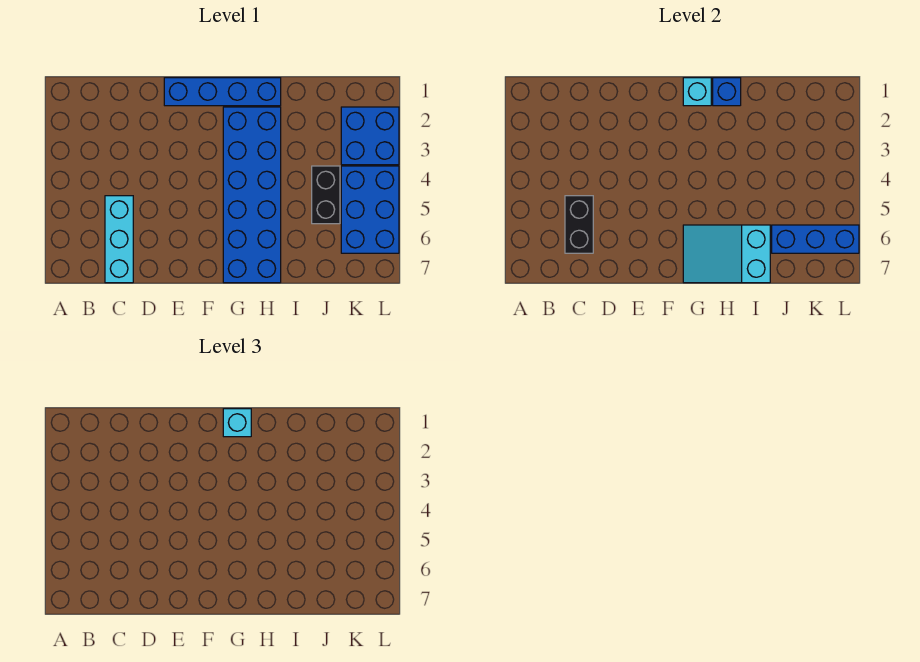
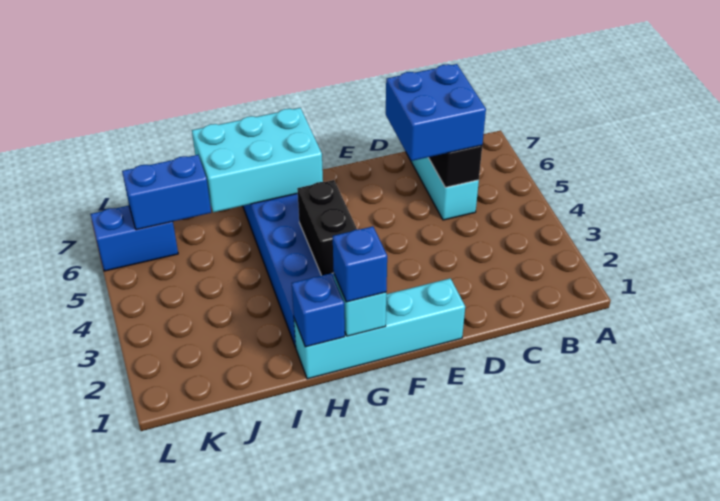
blue 1x4 brick [164,78,281,106] -> cyan 1x4 brick [294,278,465,379]
cyan 1x1 brick [223,409,251,437] -> blue 1x1 brick [333,226,387,302]
cyan 2x3 slope [683,225,770,283] -> cyan 2x3 brick [192,108,323,212]
black 1x2 brick [312,166,340,224] -> black 1x2 brick moved to [297,180,357,275]
blue 1x3 brick [772,225,859,253] -> blue 1x2 brick [122,155,211,230]
blue 2x2 brick [341,107,399,165] -> blue 2x2 brick moved to [386,64,486,161]
blue 2x3 brick [341,166,399,253] -> blue 1x2 brick [91,206,178,271]

